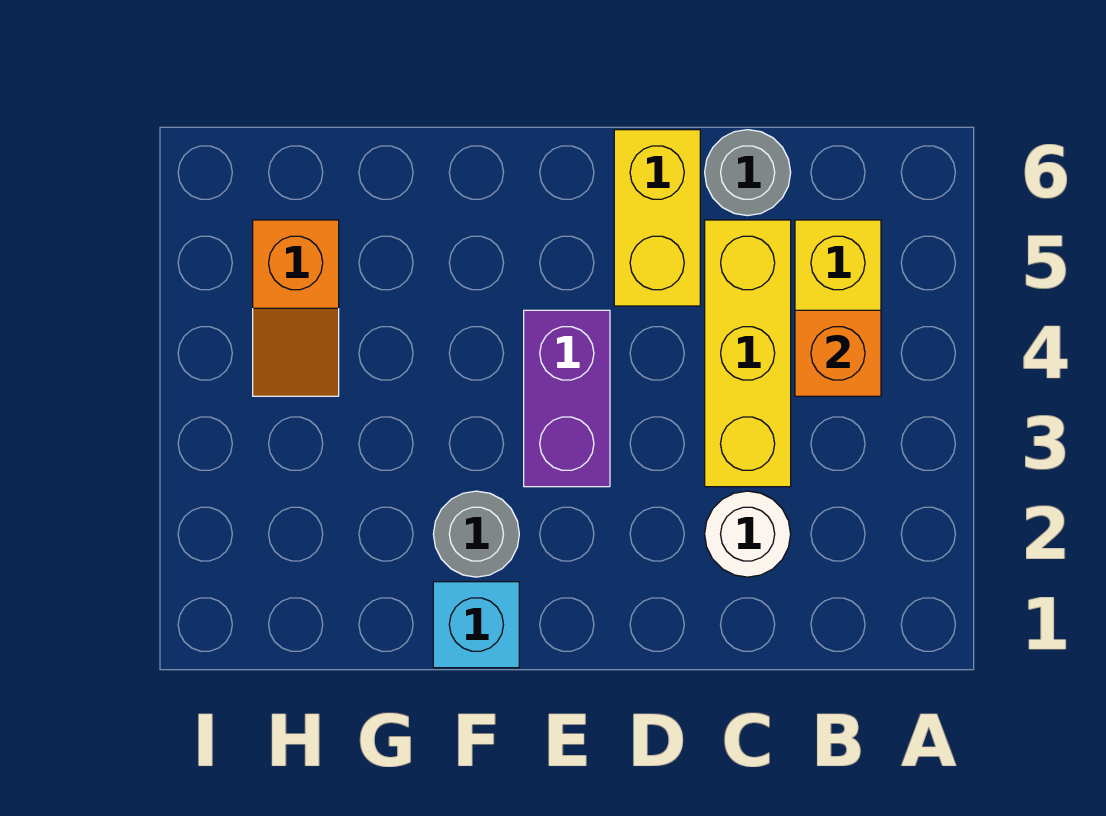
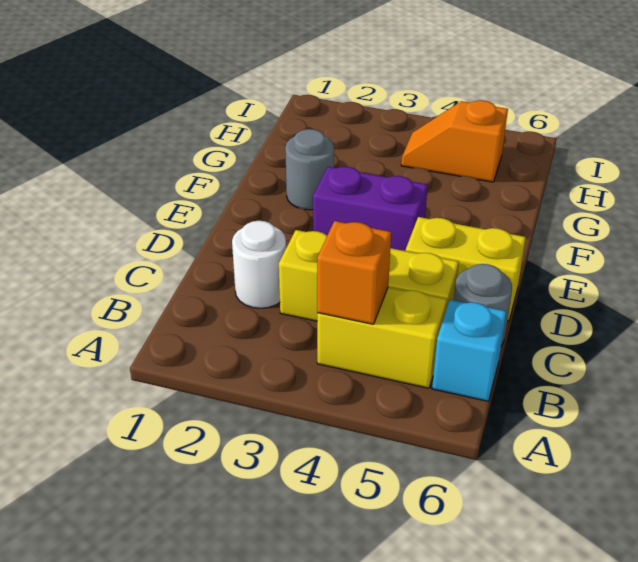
cyan 1x1 brick [433,582,519,668] -> cyan 1x1 brick moved to [432,300,507,401]

